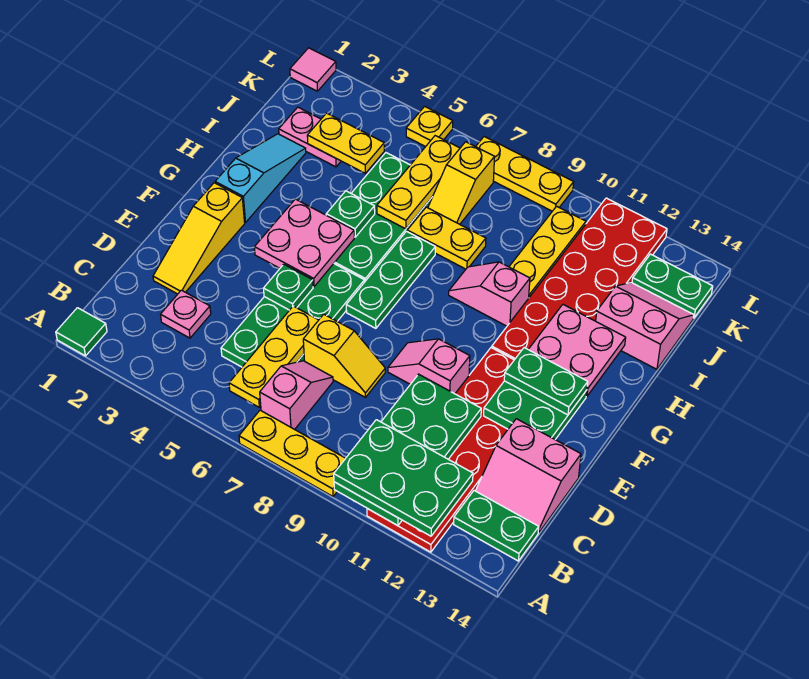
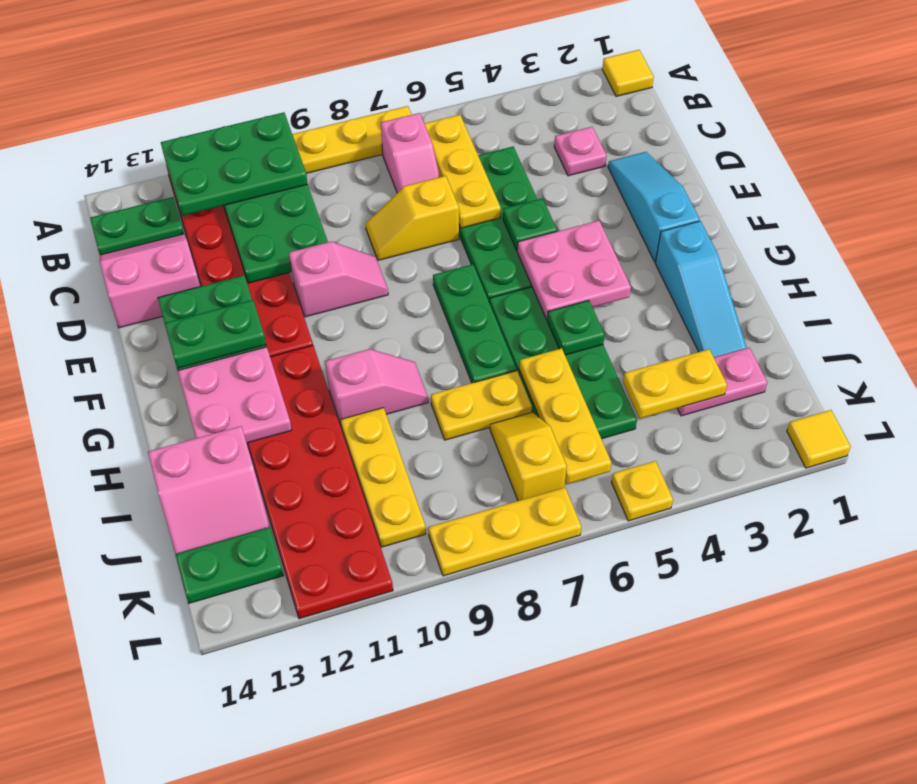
green 1x1 tile [56,308,107,356] -> yellow 1x1 tile [602,50,654,96]
yellow 1x3 slope [153,183,245,294] -> cyan 1x3 slope [608,152,700,262]
pink 1x1 tile [290,48,336,91] -> yellow 1x1 tile [787,410,851,468]

